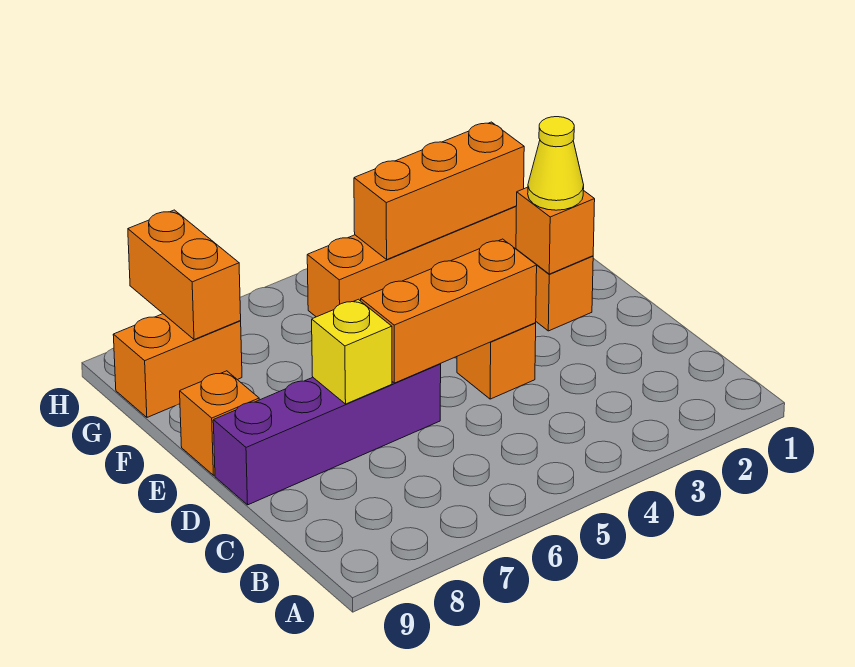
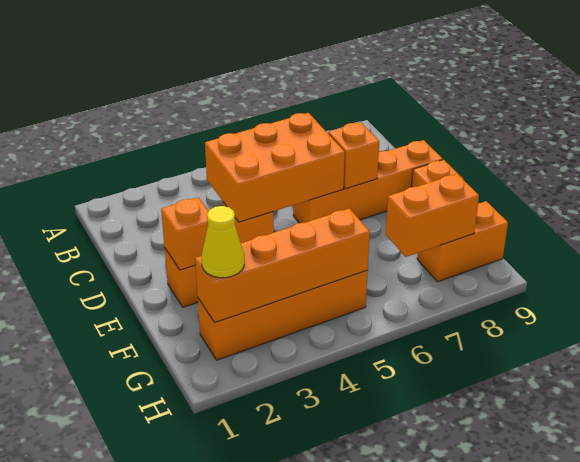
orange 1x3 brick [361,239,537,383] -> orange 2x3 brick [205,113,345,222]
purple 1x4 brick [213,364,441,505] -> orange 1x4 brick [293,140,443,223]
yellow 1x1 brick [312,299,392,404] -> orange 1x1 brick [328,122,379,189]
yellow 1x1 cone [528,117,584,210] -> yellow 1x1 cone moved to [202,206,244,278]
orange 1x3 brick [354,122,524,259] -> orange 1x4 brick [195,208,370,323]
orange 1x2 brick [128,210,241,340] -> orange 1x2 brick turned to [386,174,479,257]

